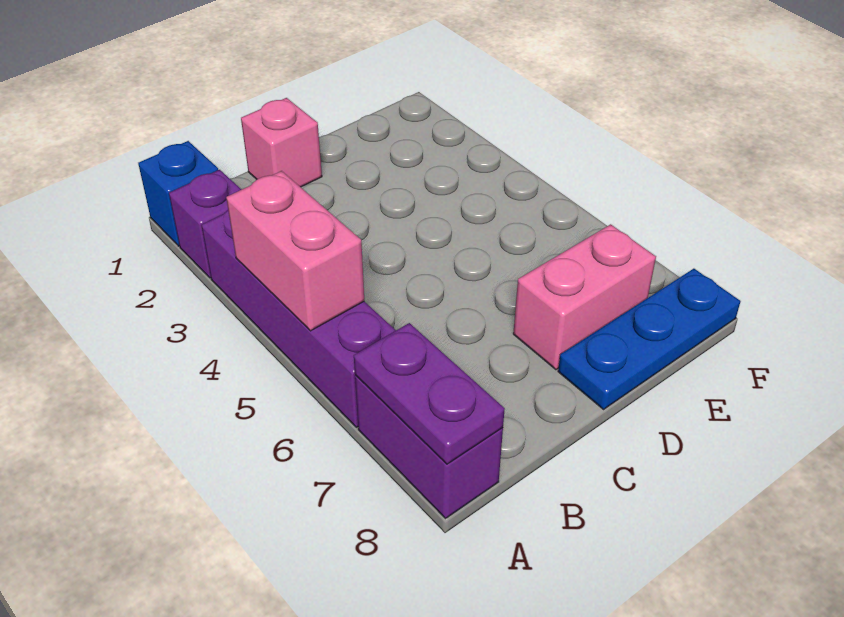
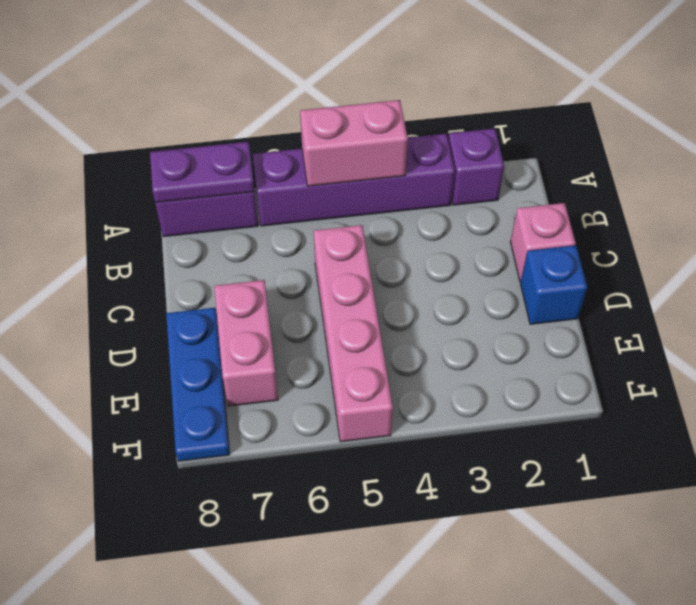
blue 1x1 brick [138,141,218,246] -> blue 1x1 brick moved to [520,245,587,324]
none -> pink 1x4 brick [314,225,393,442]

